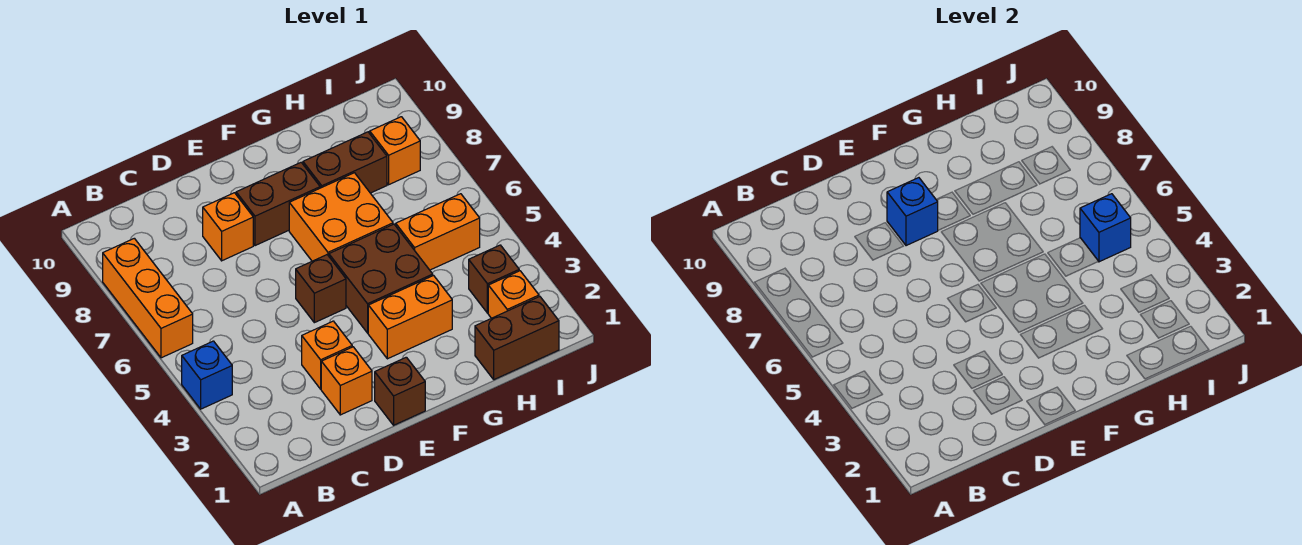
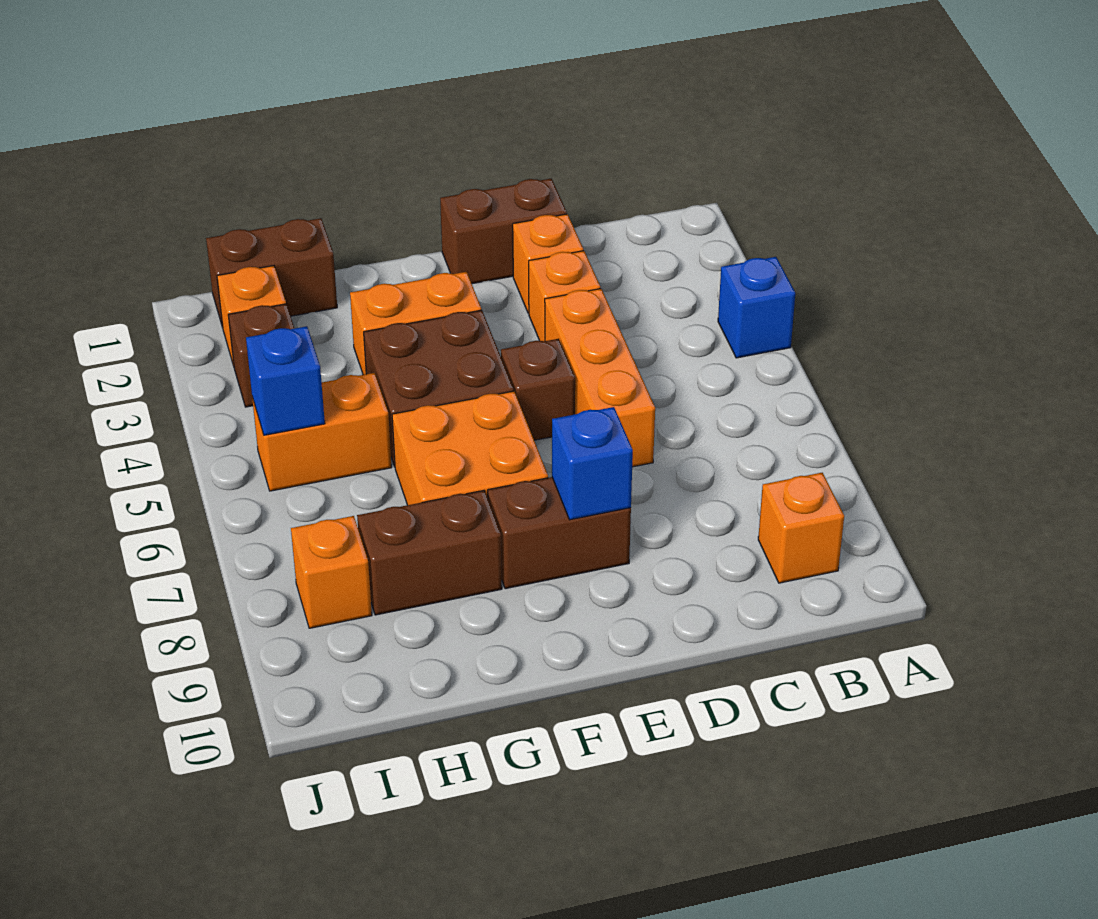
orange 1x3 brick [103,238,193,358] -> orange 1x3 brick moved to [545,289,655,467]
orange 1x1 brick [203,193,253,261] -> orange 1x1 brick moved to [758,473,844,583]
brown 1x1 brick [375,357,425,425] -> brown 1x2 brick [440,179,567,284]

